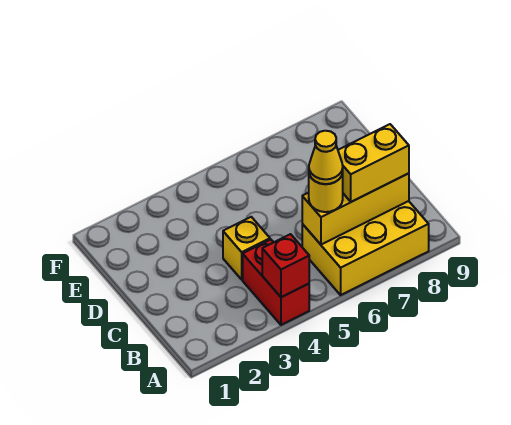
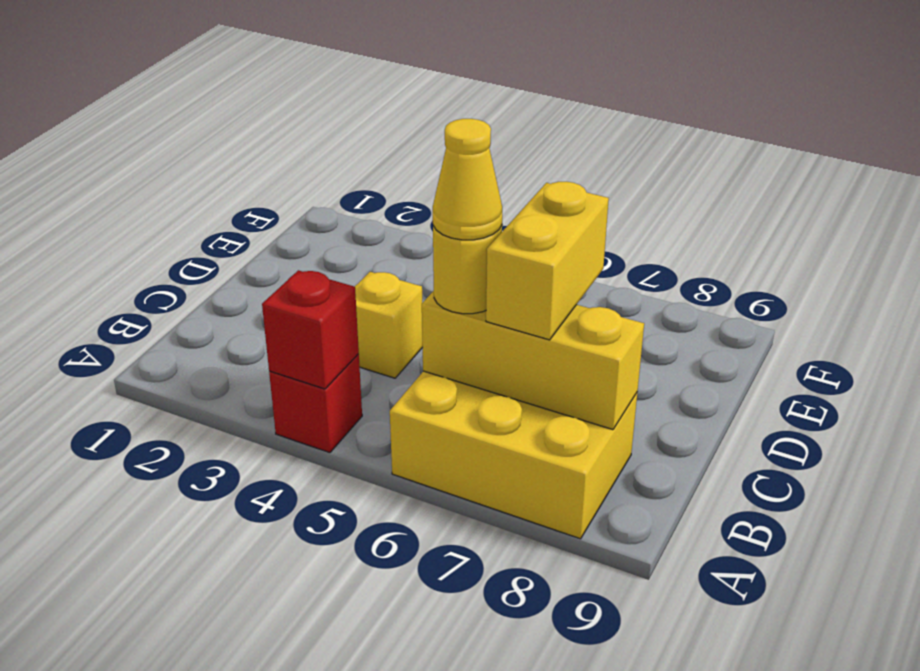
red 1x2 brick [243,240,309,325] -> red 1x1 brick [269,354,362,453]
yellow 1x2 brick [338,124,409,202] -> yellow 1x2 brick turned to [486,182,609,340]

